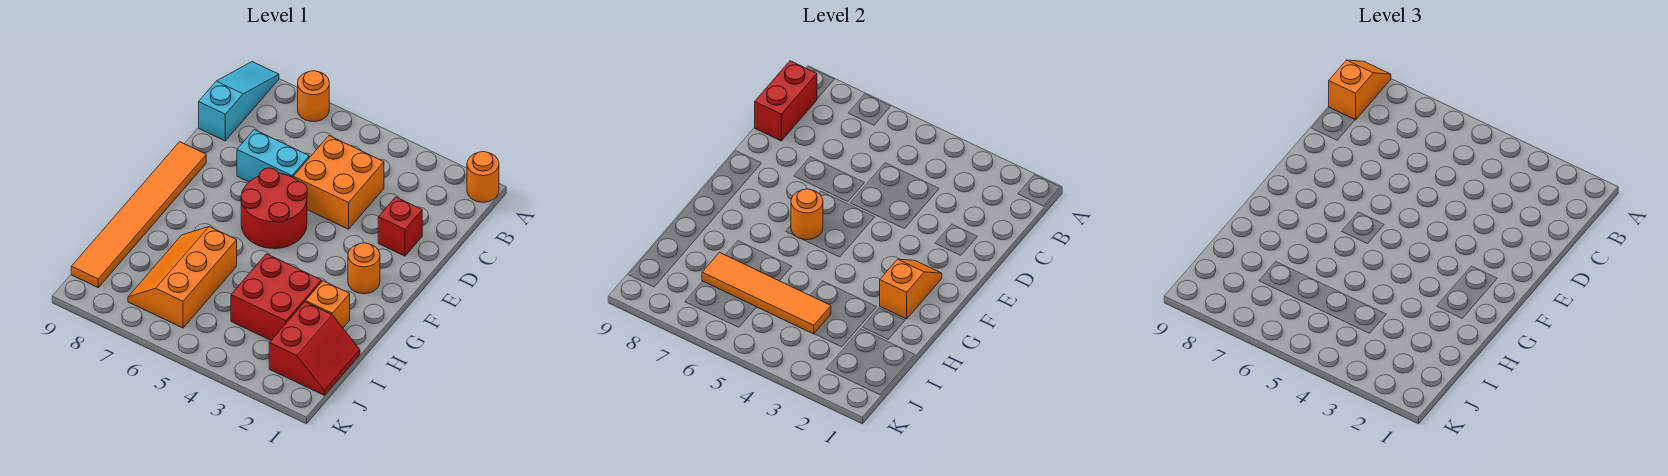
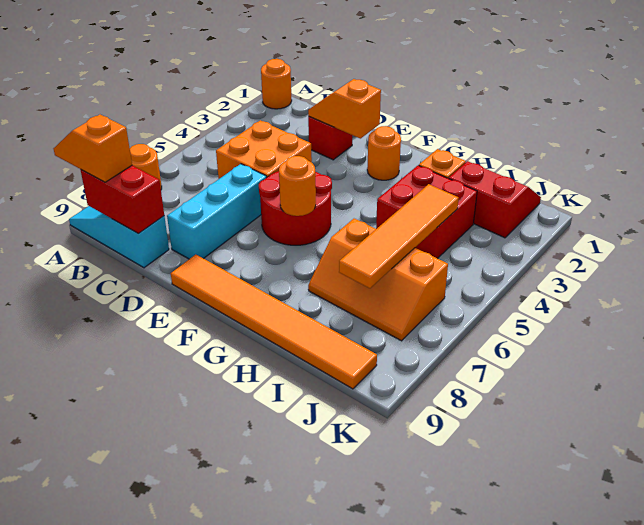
cyan 1x2 brick [237,130,309,182] -> cyan 1x3 brick [167,164,267,259]
orange 1x2 slope [880,259,942,319] -> orange 1x2 slope moved to [308,79,381,139]

